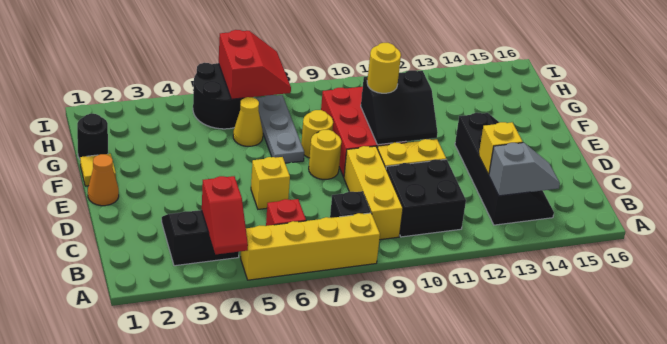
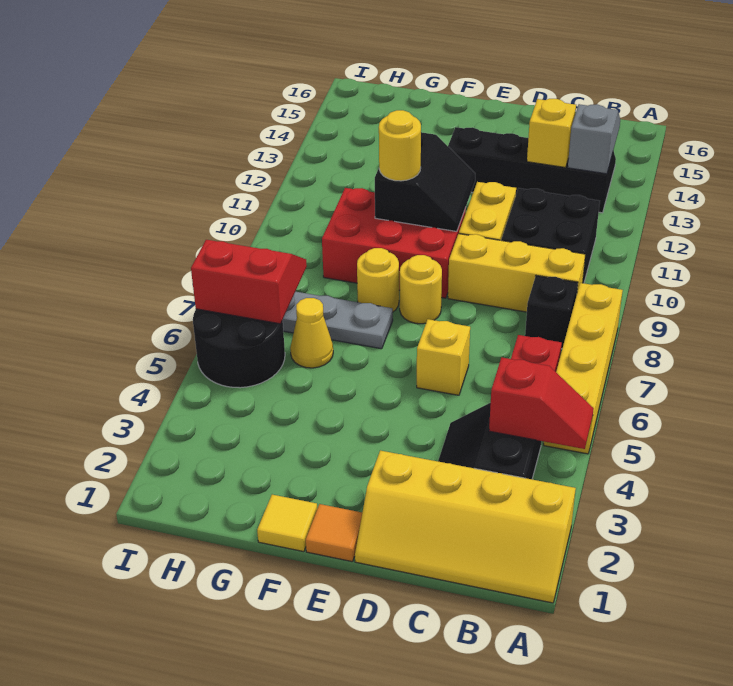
none -> yellow 2x4 slope [355,450,576,603]
orange 1x1 cone [88,154,119,206] -> orange 1x1 tile [306,504,362,562]
black 1x1 round brick [77,114,108,159] -> none

